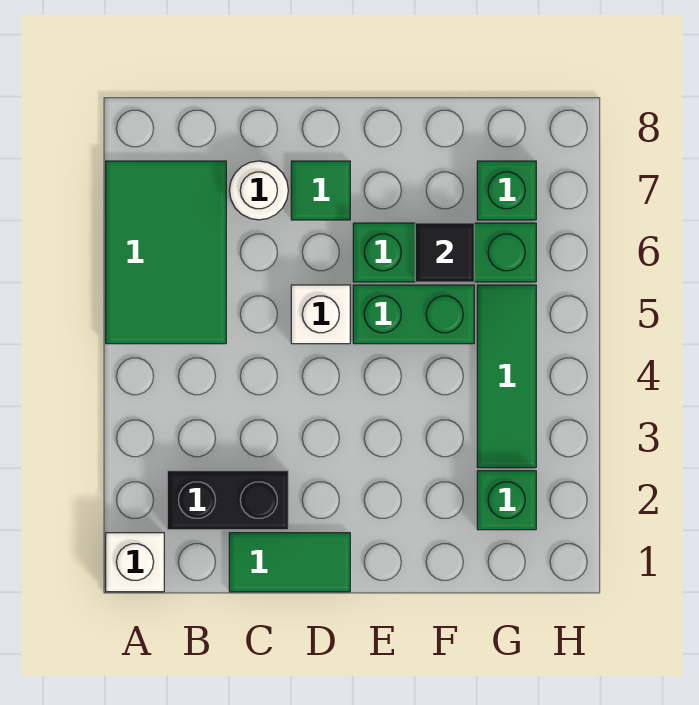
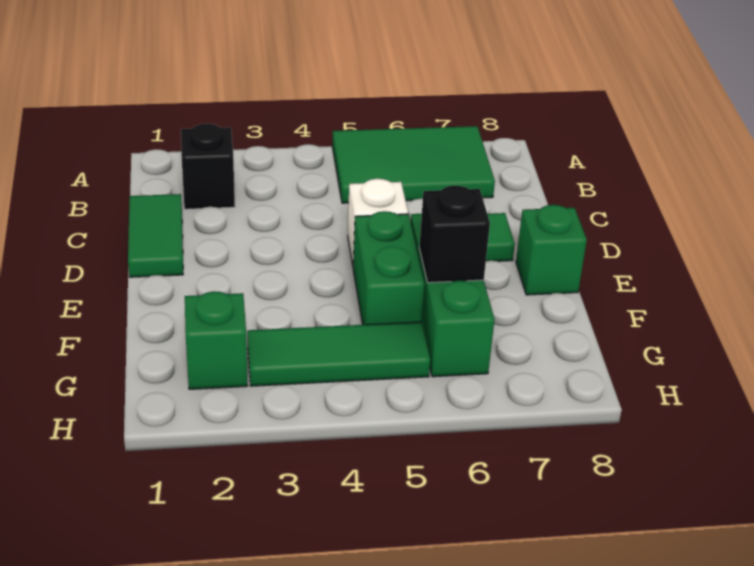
white 1x1 brick [106,533,164,592] -> none
black 1x2 brick [167,471,288,530] -> black 1x1 brick [181,124,235,209]
white 1x1 round brick [229,161,288,220] -> none
black 1x1 tile [415,223,474,282] -> black 1x1 brick [419,186,490,283]
green 1x1 brick [477,161,536,220] -> green 1x1 brick moved to [516,205,587,295]

